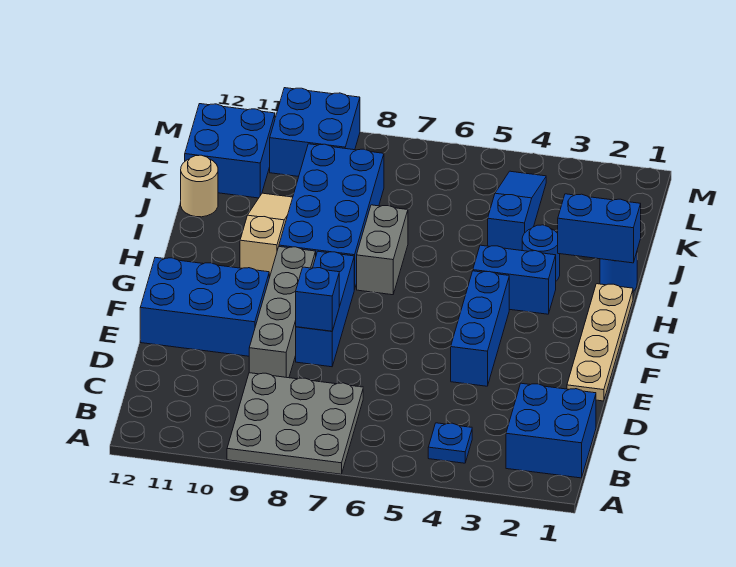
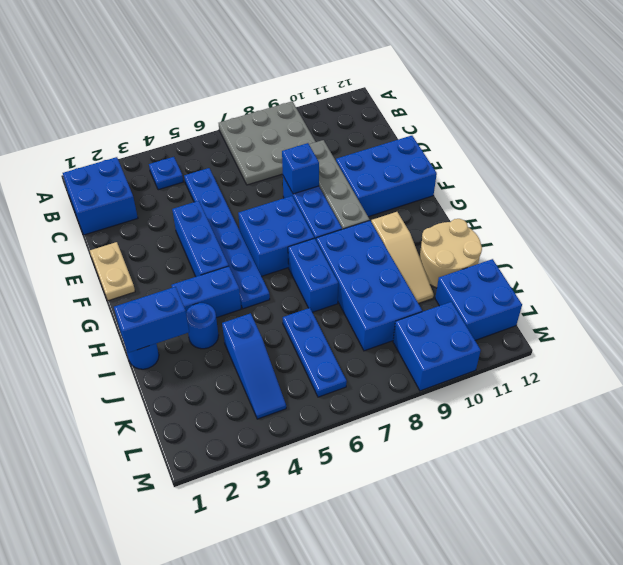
none -> blue 1x6 plate [184,168,270,309]
tan 1x4 plate [567,284,633,401] -> tan 1x2 plate [90,242,135,301]
none -> blue 2x2 brick [238,196,314,276]
grey 1x2 brick [357,205,408,295] -> blue 1x2 brick [288,238,338,312]
none -> blue 1x3 plate [283,308,347,397]
tan 1x1 round brick [181,155,218,217] -> tan 2x2 round brick [420,219,482,288]

